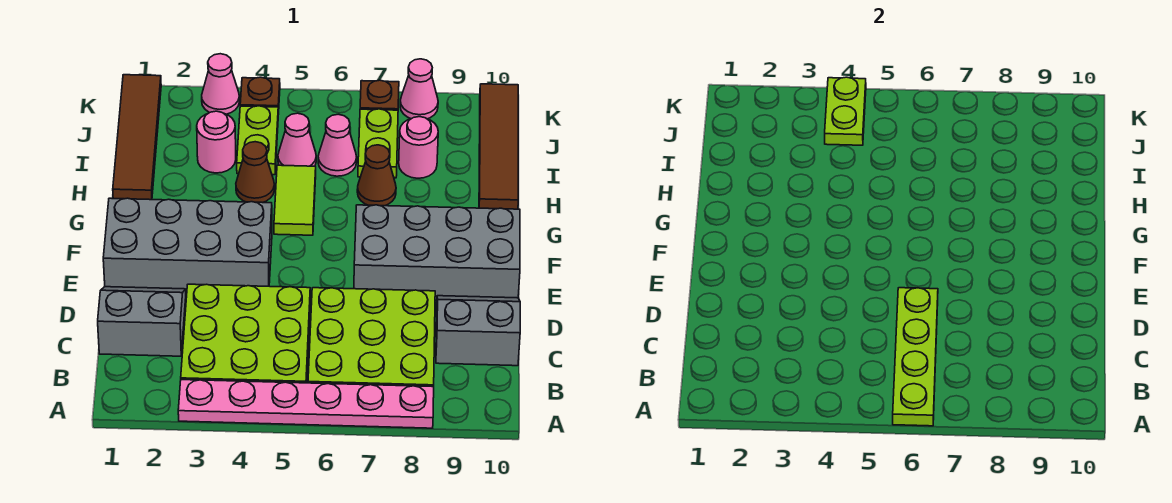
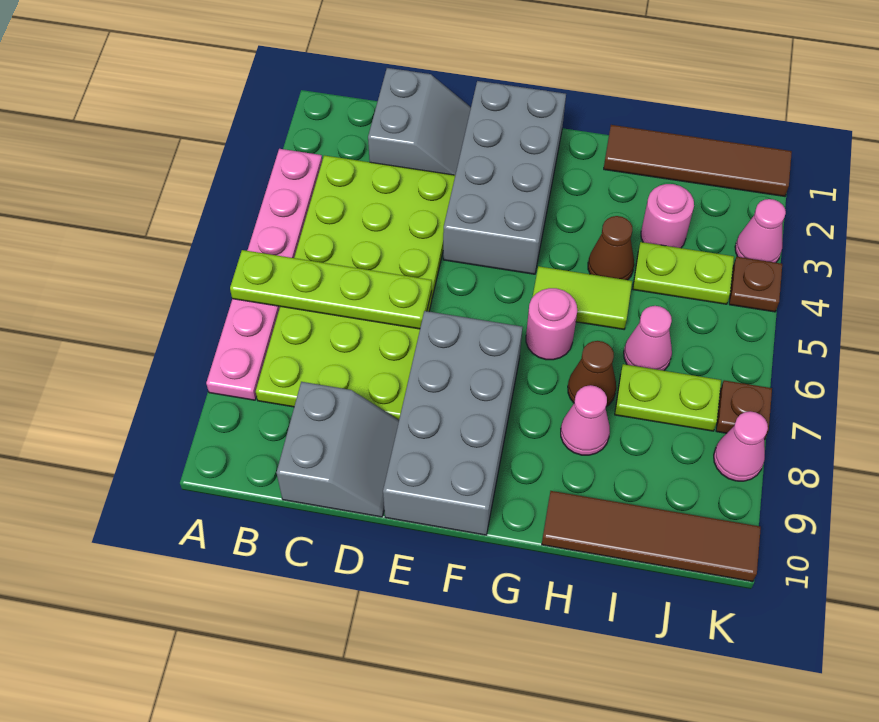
pink 1x1 cone [278,113,316,166] -> pink 1x1 cone moved to [561,385,610,455]
pink 1x1 round brick [399,117,438,178] -> pink 1x1 round brick moved to [526,288,577,360]
lime 1x2 plate [825,77,866,145] -> none

